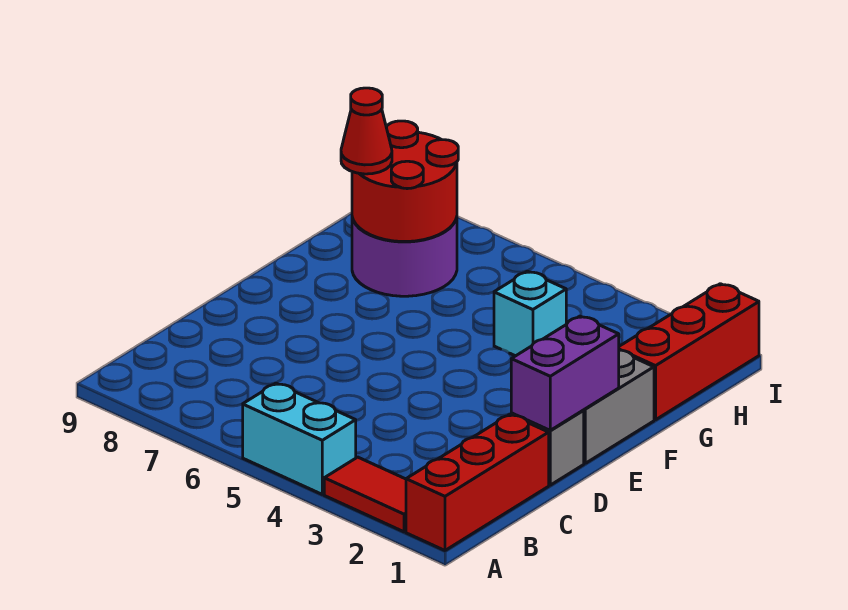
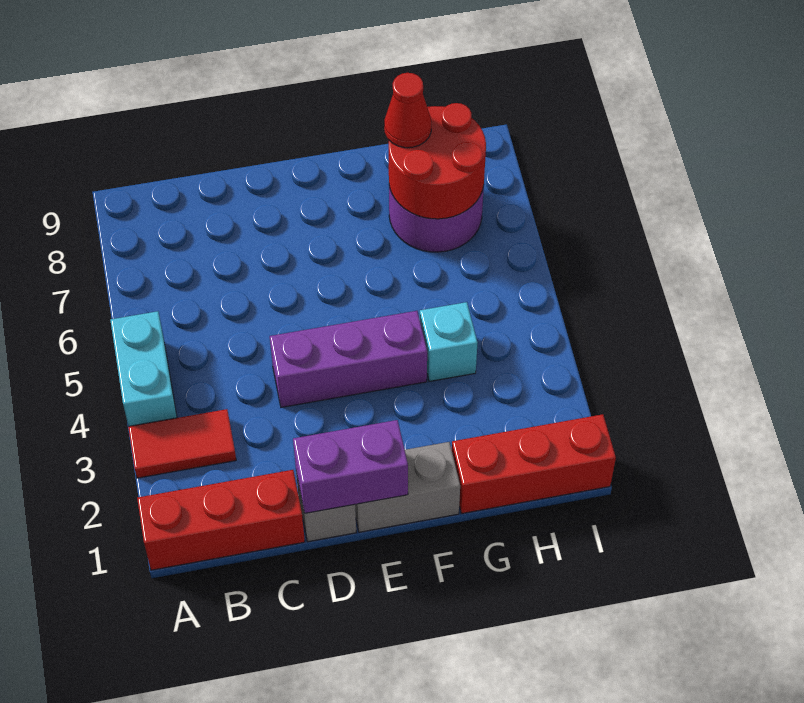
red 1x2 tile [324,457,406,532] -> red 1x2 tile turned to [128,409,236,478]
none -> purple 1x3 brick [270,311,427,407]

